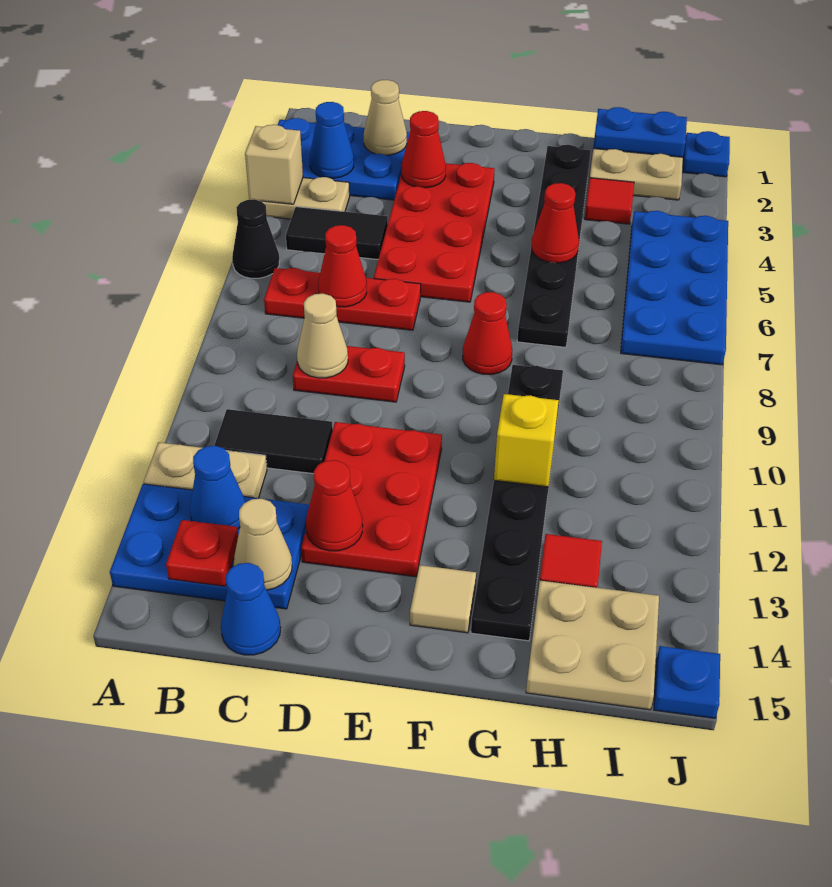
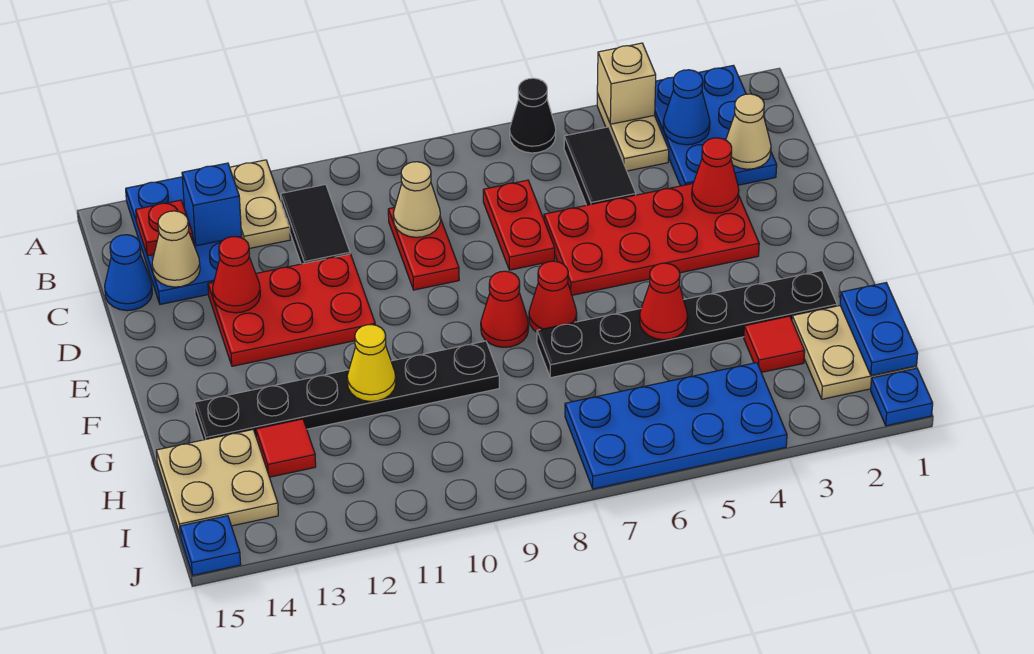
red 1x3 plate [264,268,421,330] -> red 1x2 plate [483,180,555,270]
blue 1x1 cone [190,446,246,529] -> blue 1x1 brick [182,163,242,246]
red 1x1 cone [318,225,367,307] -> red 1x1 cone moved to [529,261,577,332]
tan 1x1 tile [410,565,476,633] -> none
yellow 1x1 brick [494,394,559,487] -> yellow 1x1 cone [347,325,396,401]

